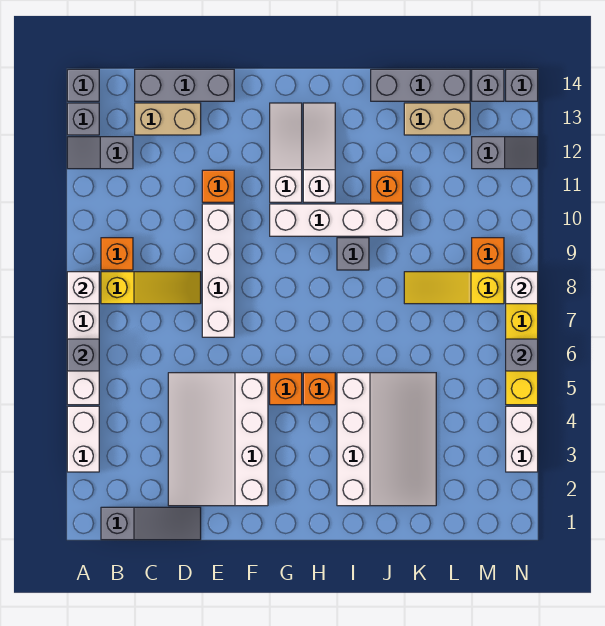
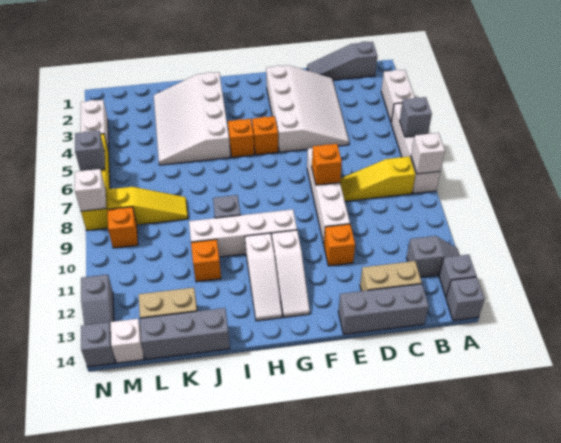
orange 1x1 brick [101,238,133,270] -> orange 1x1 brick moved to [312,144,342,185]
grey 1x2 slope [472,137,538,169] -> grey 1x2 slope turned to [81,274,114,326]
grey 1x1 brick [472,69,504,101] -> white 1x1 brick [111,319,144,363]

